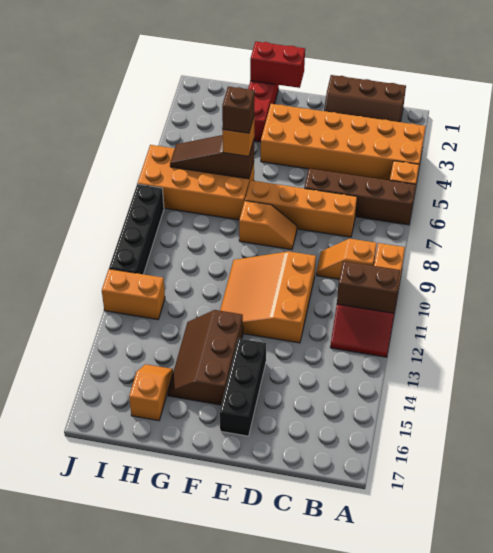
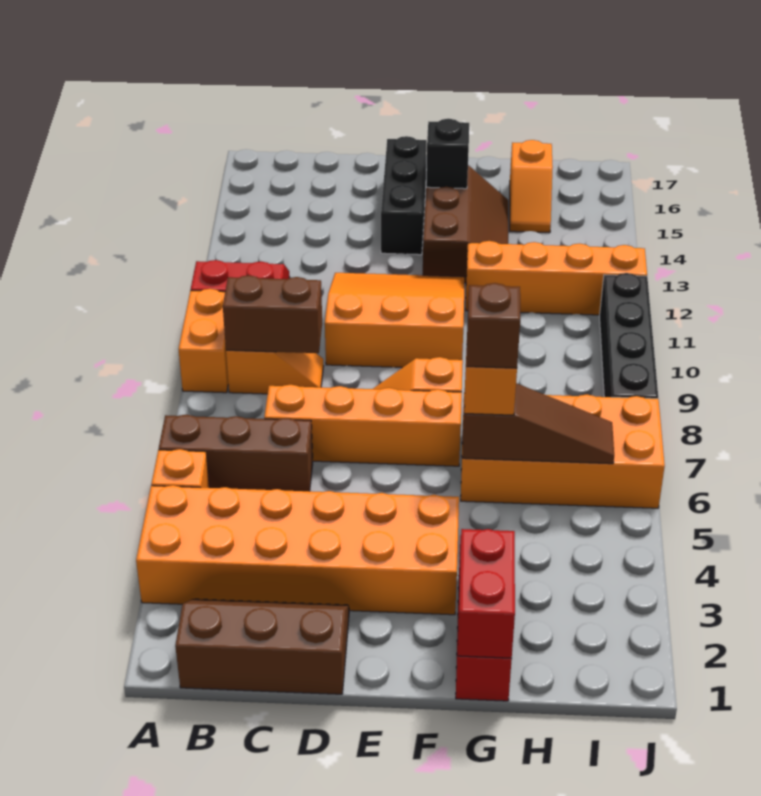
brown 1x4 brick [304,168,416,225] -> brown 1x3 brick [159,415,313,491]
brown 1x2 brick [337,261,400,313] -> brown 1x2 brick moved to [223,275,322,353]
orange 3x3 slope [220,251,316,343] -> orange 3x3 slope turned to [325,273,464,368]
red 1x2 brick [250,42,305,88] -> red 1x2 brick turned to [458,529,515,658]
none -> black 1x1 brick [426,119,469,189]
orange 1x2 brick [102,269,165,320] -> orange 1x4 brick [466,241,647,315]

